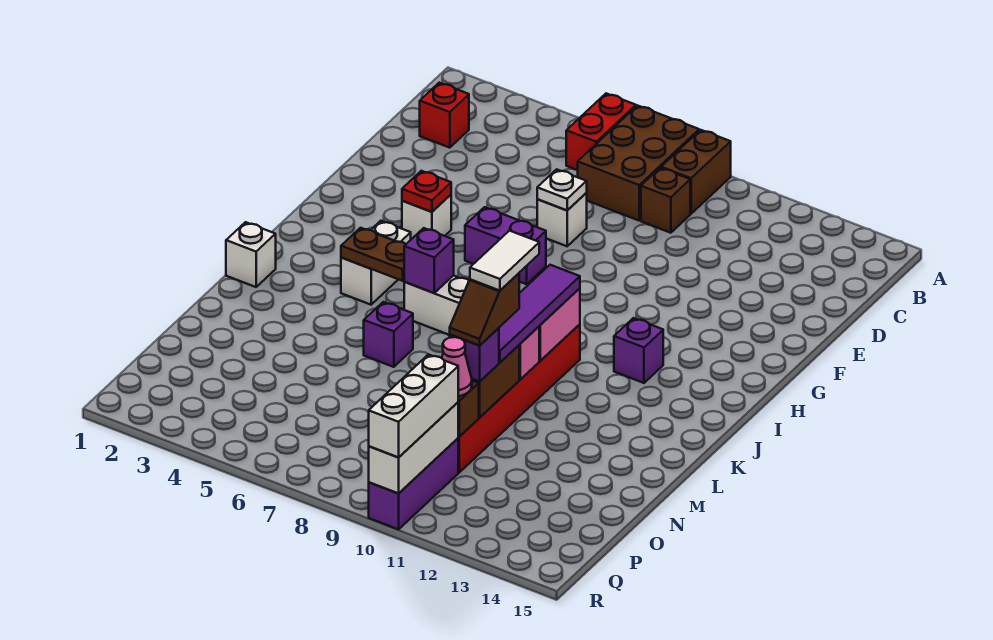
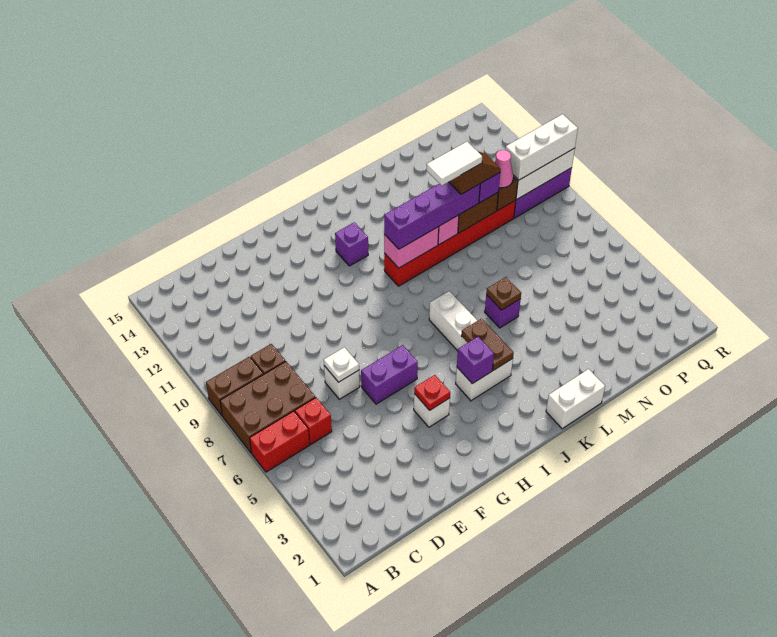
red 1x1 brick [420,83,469,148] -> red 1x1 brick moved to [295,398,332,444]
purple 1x2 brick [465,207,546,284] -> purple 1x2 brick turned to [361,345,418,404]
purple 1x1 brick [404,228,454,293] -> purple 1x1 brick moved to [457,337,494,384]
purple 1x4 tile [499,265,580,363] -> purple 1x4 brick [384,182,480,249]
white 1x1 brick [226,222,276,287] -> white 1x2 brick [546,369,605,429]
none -> brown 1x1 plate [486,277,521,310]

